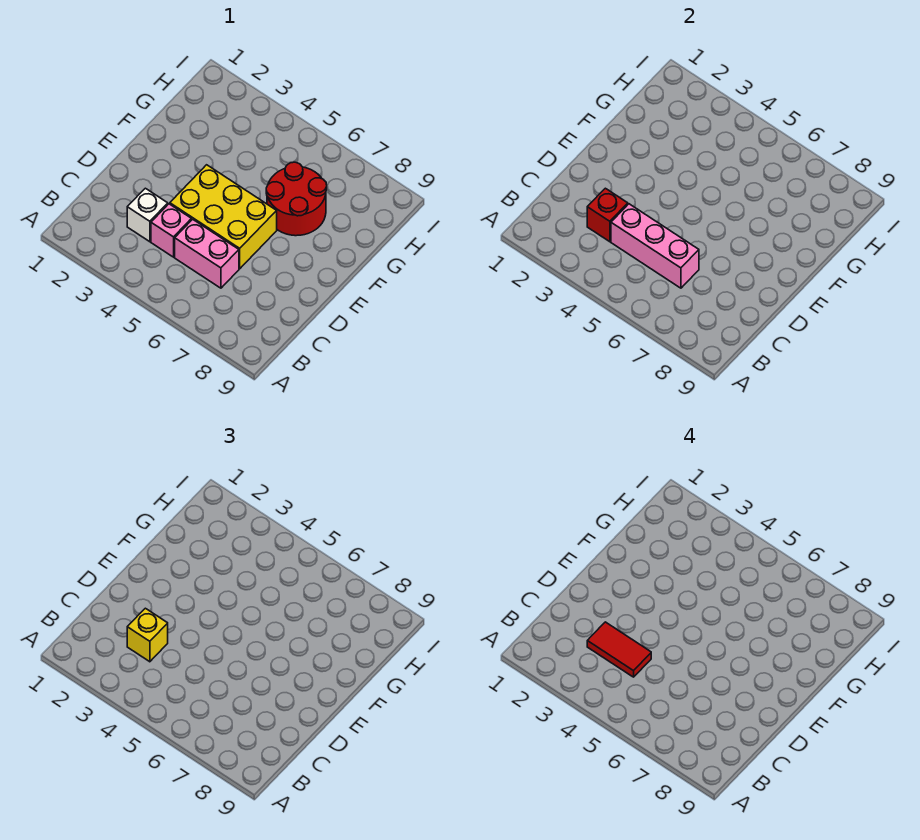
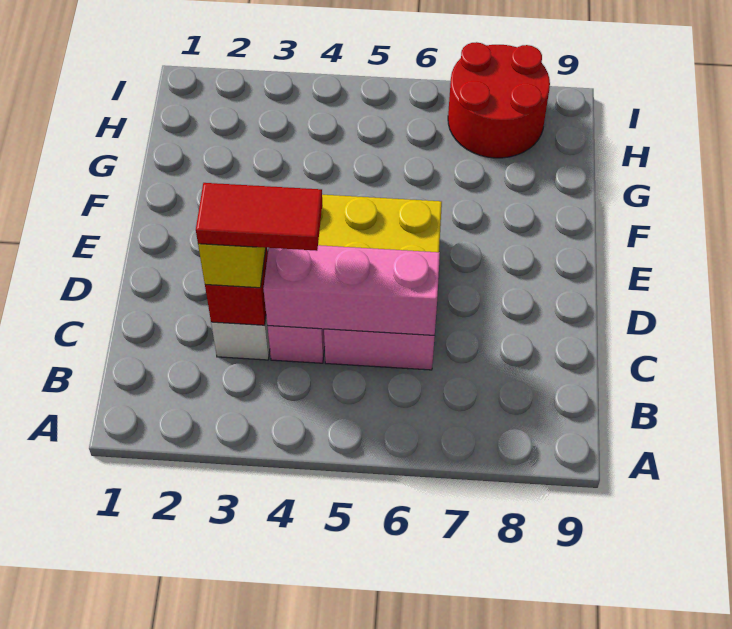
red 2x2 round brick [266,162,327,236] -> red 2x2 round brick moved to [448,42,550,158]

